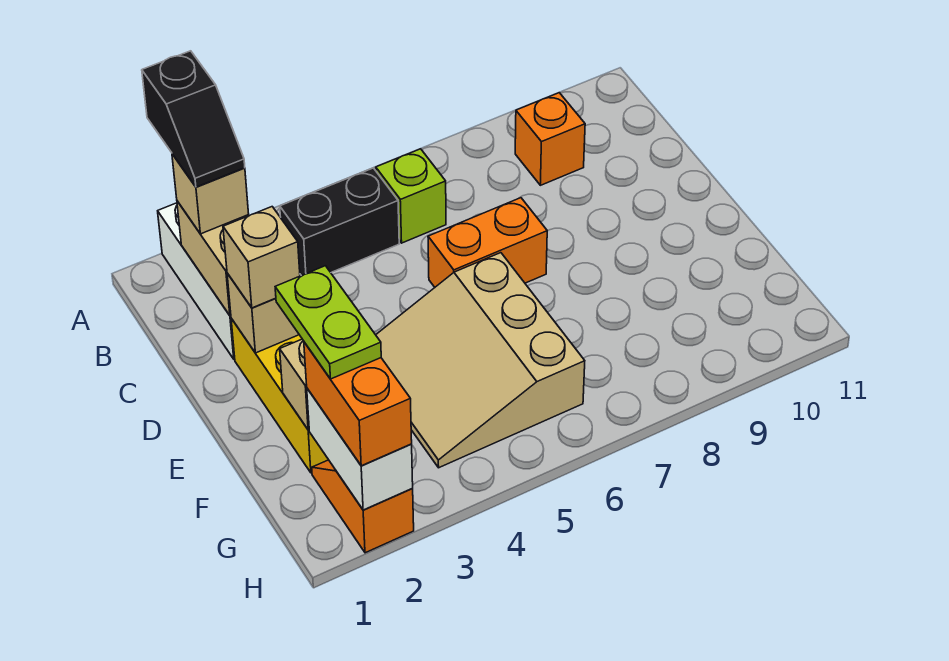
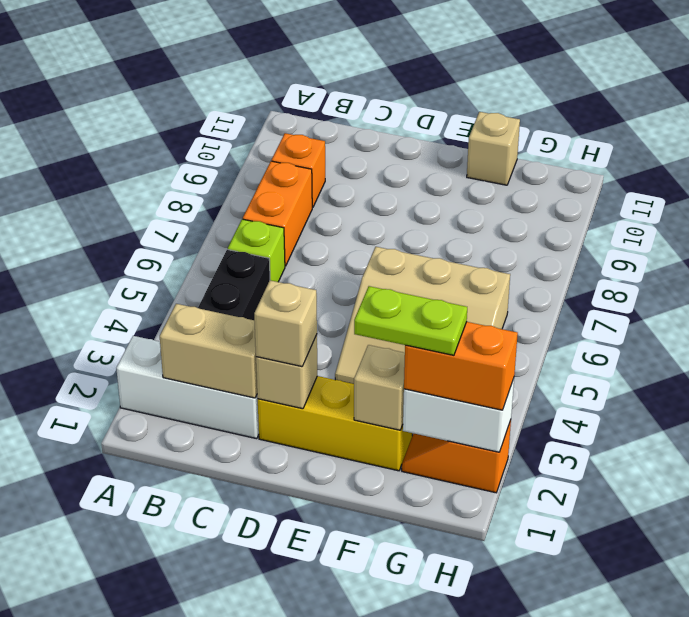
black 1x2 slope [142,51,245,187] -> none
tan 1x1 brick [172,154,249,234] -> tan 1x1 brick moved to [467,112,520,185]
orange 1x2 brick [428,198,547,287] -> orange 1x2 brick moved to [243,161,312,266]

